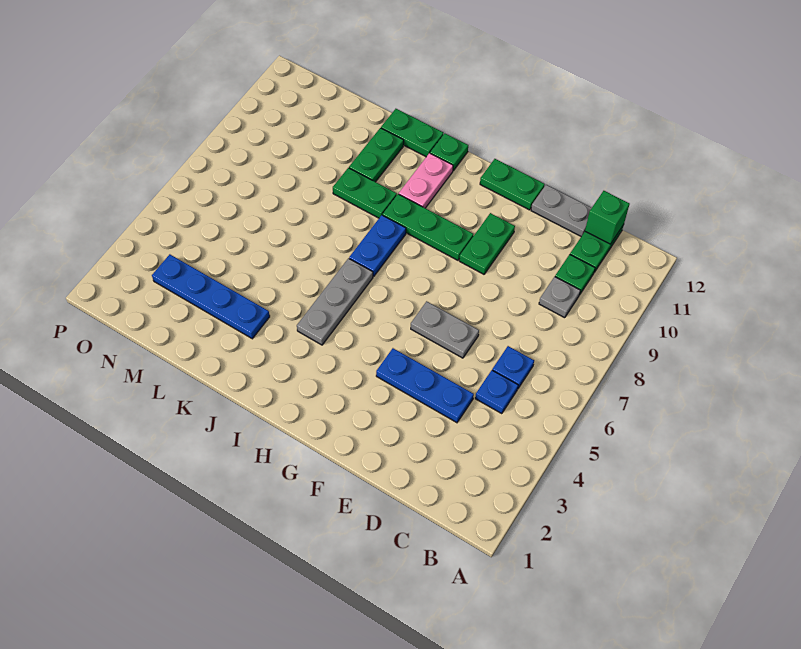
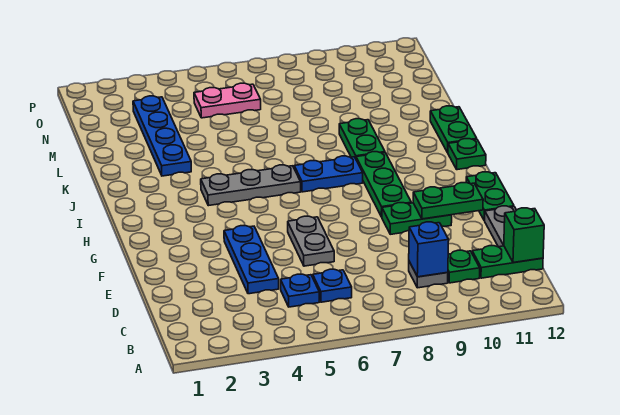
none -> blue 1x1 brick [409,222,449,277]
pink 1x2 plate [399,153,453,208] -> pink 1x2 plate moved to [194,83,261,118]
green 1x2 plate [349,128,404,182] -> green 1x2 plate moved to [413,183,483,219]

